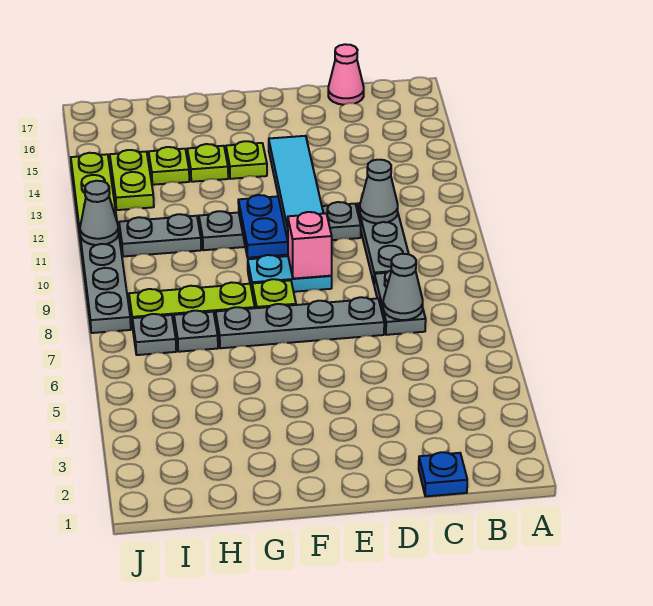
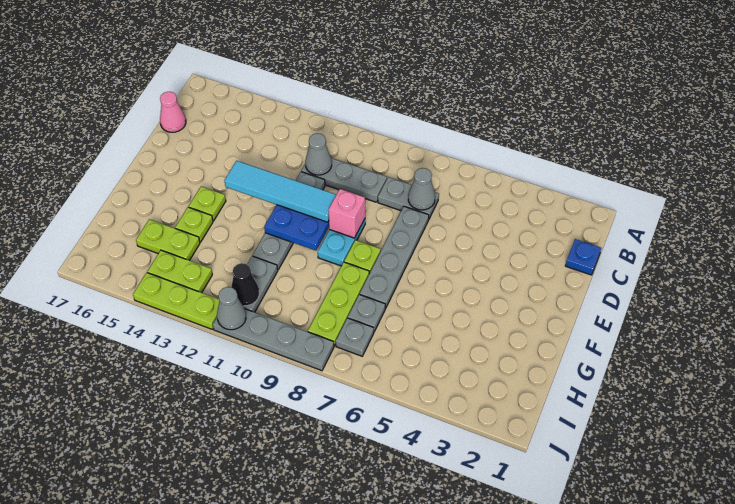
lime 1x1 plate [149,147,189,185] -> lime 1x2 plate [136,219,200,260]
none -> black 1x1 cone [231,263,259,306]

